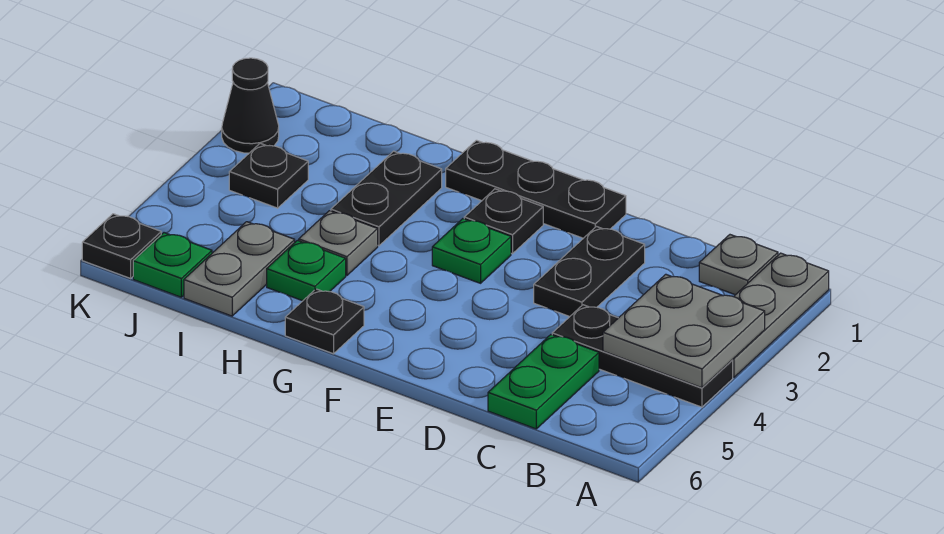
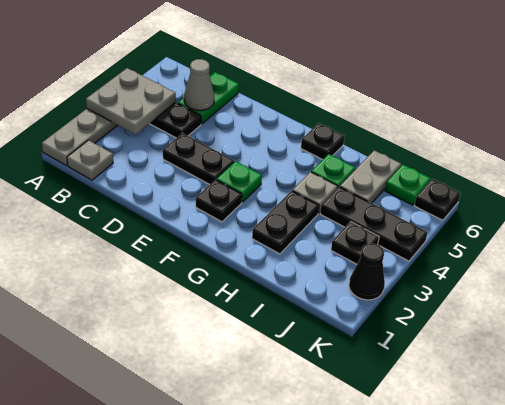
none -> grey 1x1 cone [184,59,214,110]
black 1x2 plate [534,227,645,317] -> black 1x2 plate turned to [163,133,234,185]
black 1x3 plate [446,140,626,238] -> black 1x3 plate moved to [320,187,428,261]

